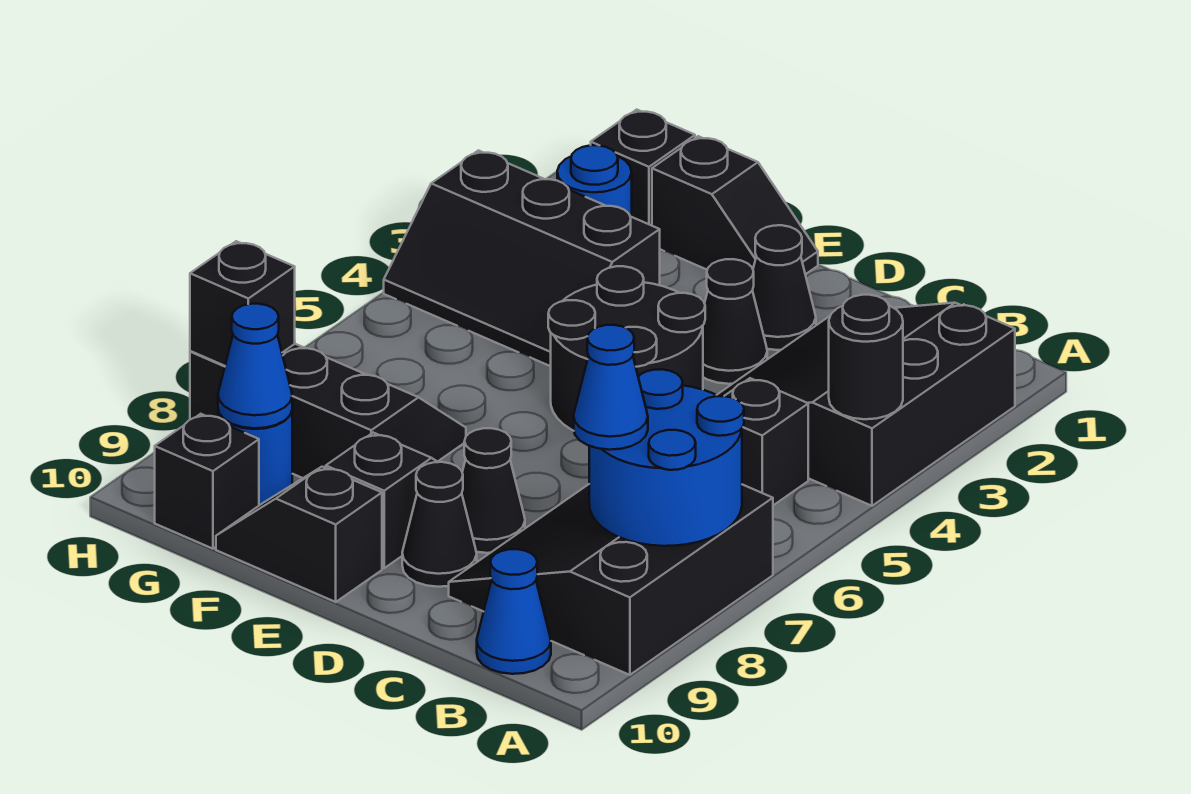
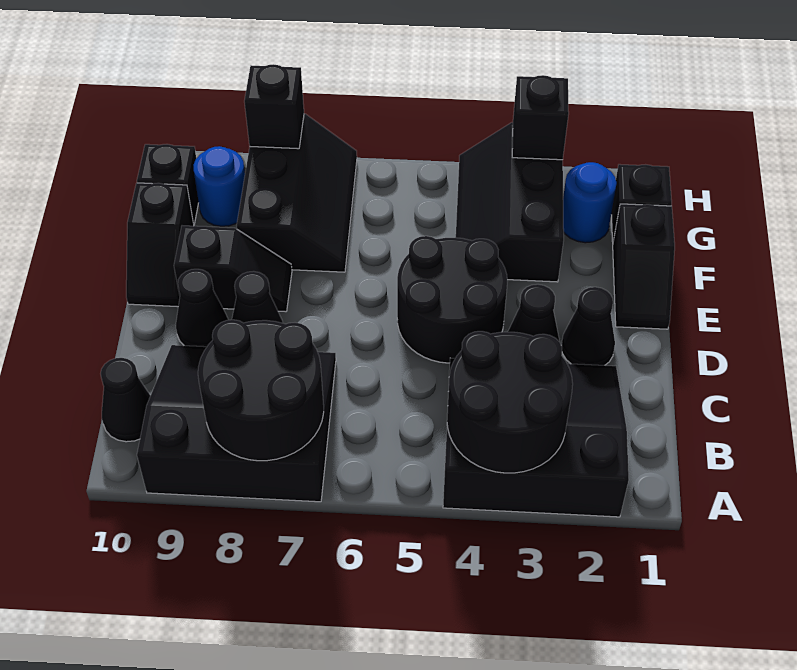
black 1x1 round brick [829,295,903,419] -> black 2x2 round brick [447,331,573,473]
blue 2x2 round brick [589,369,744,546] -> black 2x2 round brick [198,320,324,461]
black 1x1 brick [725,378,808,505] -> black 1x1 brick moved to [512,75,569,160]
blue 1x1 cone [574,325,648,450] -> none
blue 1x1 cone [477,549,551,674] -> black 1x1 cone [101,358,151,442]
black 1x2 slope [216,467,382,602] -> black 1x2 slope turned to [126,183,194,307]
blue 1x1 cone [218,304,292,428] -> none

